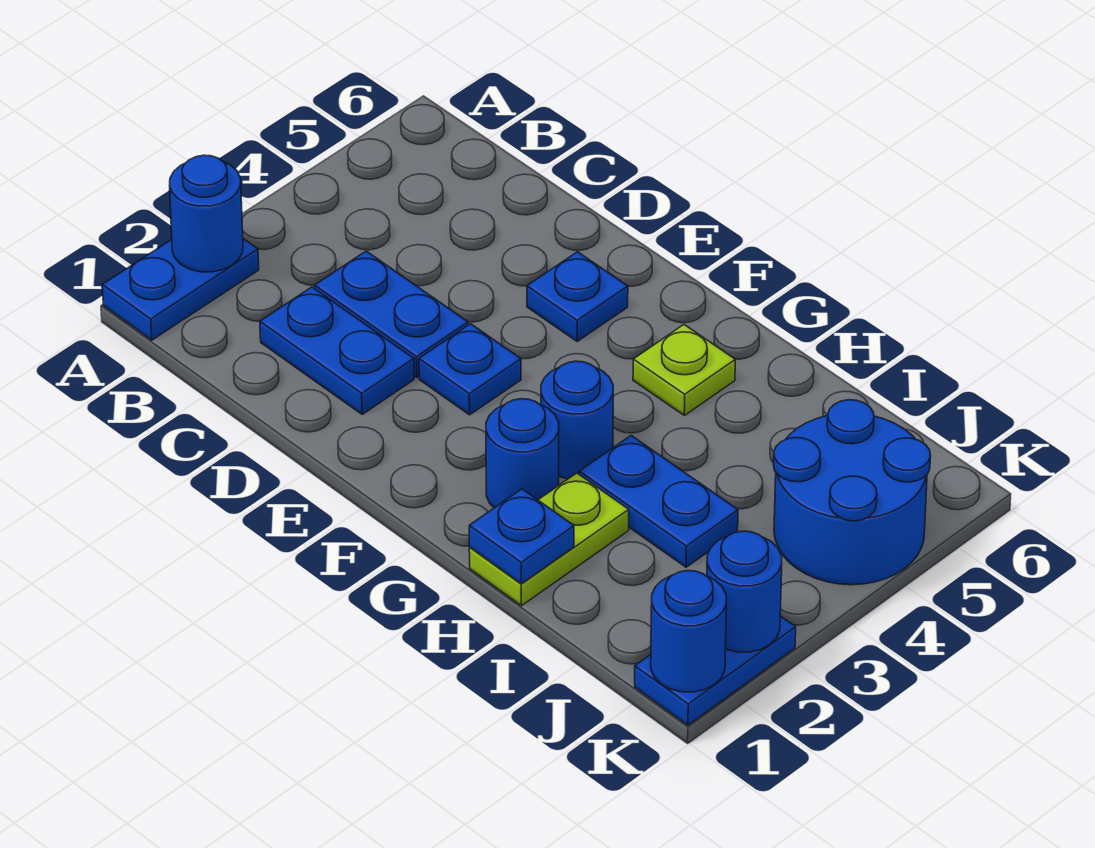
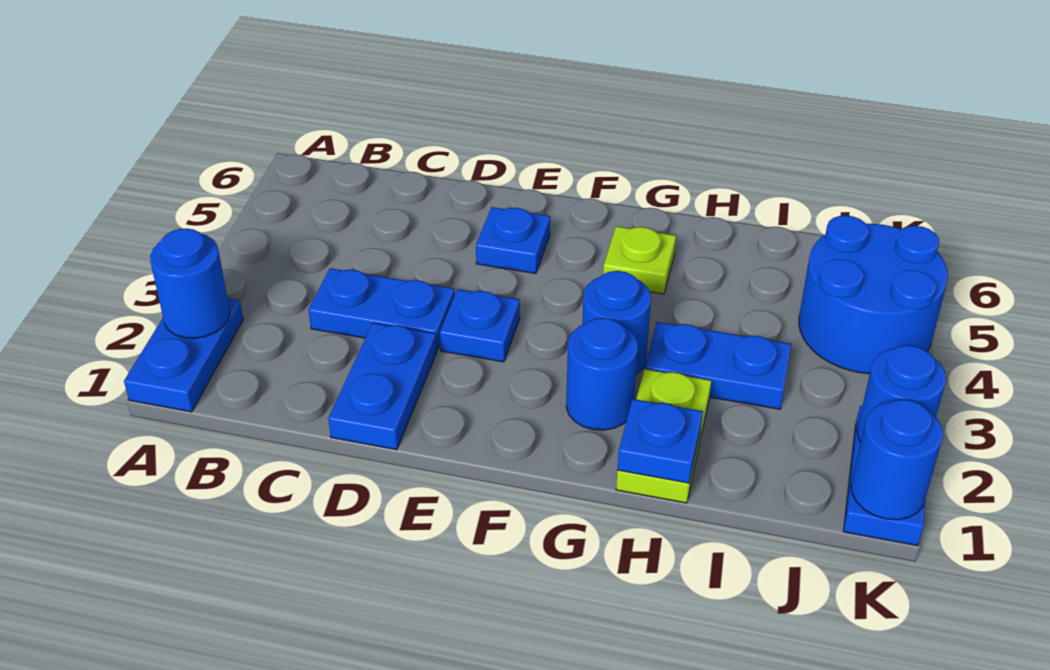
blue 1x2 plate [260,287,414,414] -> blue 1x2 plate turned to [328,323,437,450]

